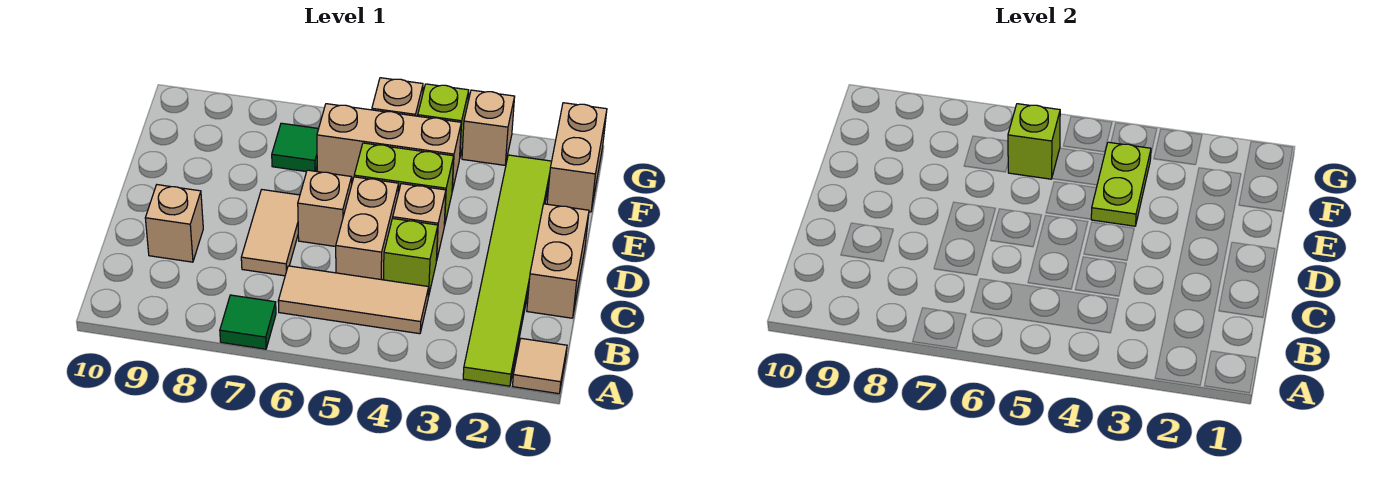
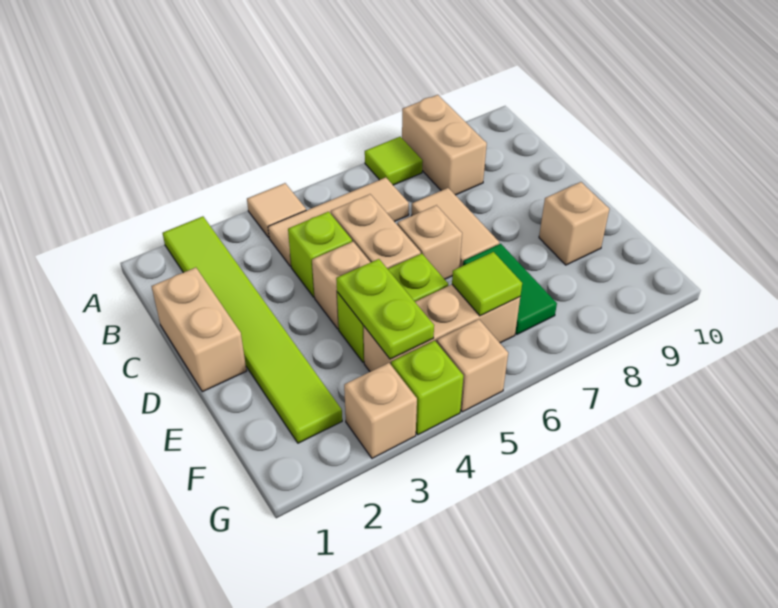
tan 1x1 tile [513,338,567,394] -> tan 1x1 tile moved to [247,183,306,238]
green 1x1 tile [220,295,276,349] -> lime 1x1 tile [365,137,423,185]
tan 1x1 brick [145,185,203,262] -> tan 1x1 brick moved to [539,182,609,265]
tan 1x2 brick [547,103,607,212] -> tan 1x2 brick moved to [402,95,487,195]
lime 1x1 brick [1008,104,1060,179] -> lime 1x1 tile [452,252,522,316]
green 1x1 tile [272,123,319,172] -> green 1x2 tile [463,244,557,334]

